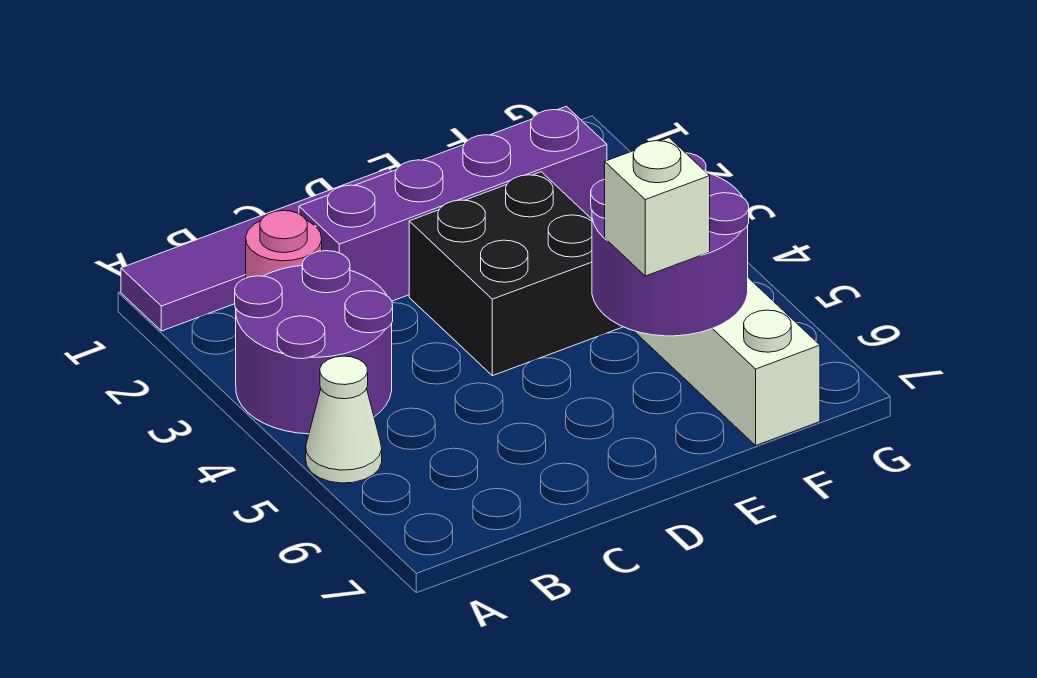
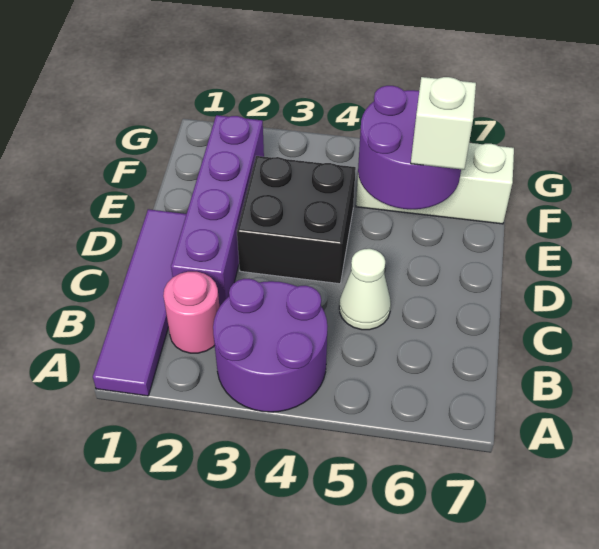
white 1x1 cone [306,356,382,483] -> white 1x1 cone moved to [339,249,391,330]

